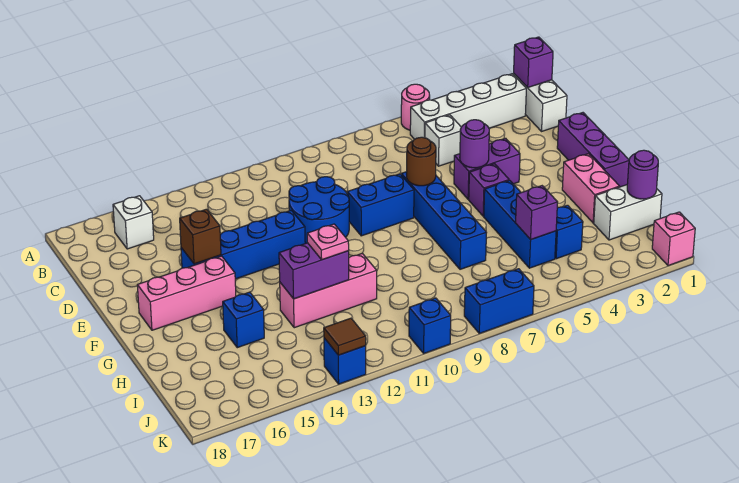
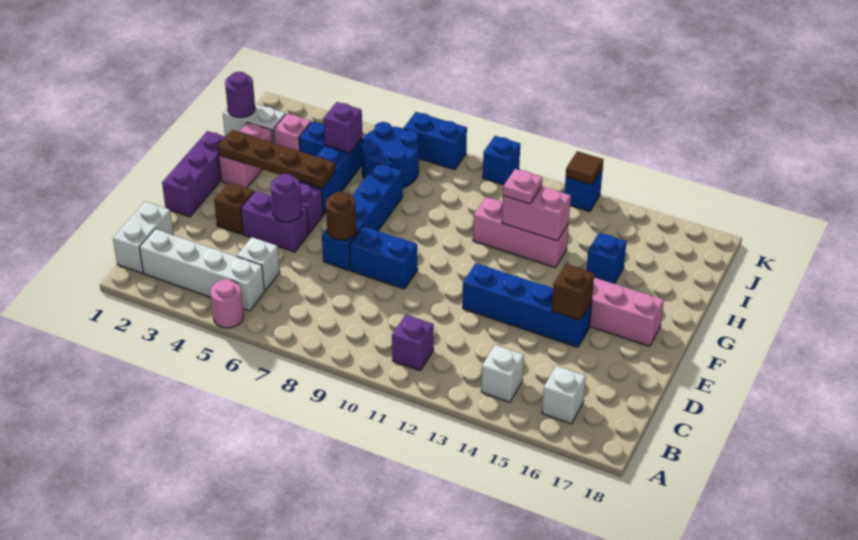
purple 1x1 brick [514,37,553,88] -> purple 1x1 brick moved to [392,315,434,371]
none -> white 1x1 brick [481,345,524,402]
blue 2x2 round brick [289,177,349,243] -> blue 2x2 round brick moved to [361,122,419,188]
none -> brown 1x1 brick [214,183,254,234]
none -> brown 1x4 plate [218,130,335,188]
purple 1x2 brick [279,243,349,299] -> pink 1x2 brick [502,187,571,241]
pink 1x1 brick [652,212,695,266] -> pink 1x1 brick moved to [273,114,311,151]

